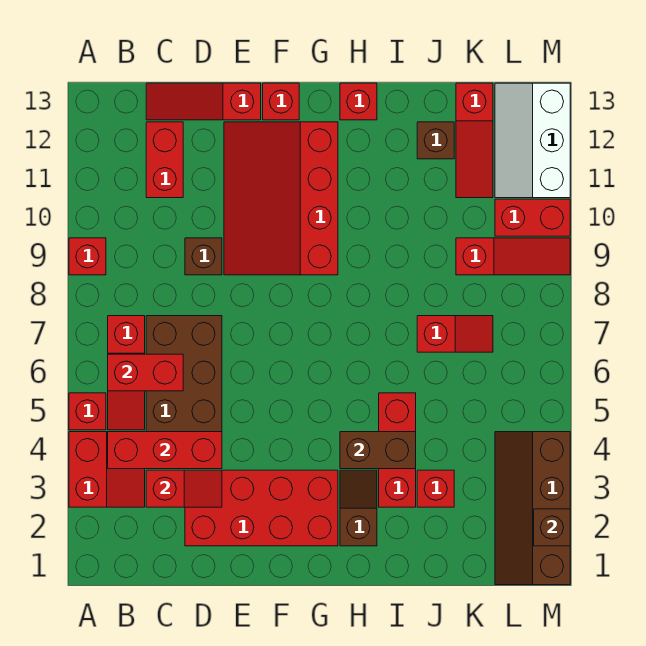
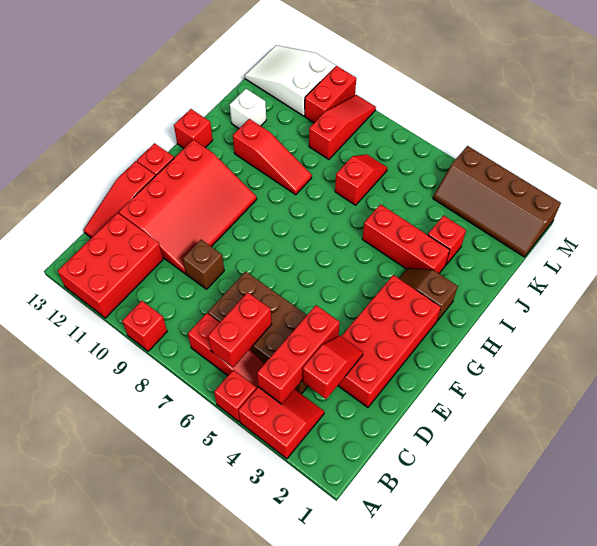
red 1x2 brick [146,122,183,198] -> red 2x3 brick [58,213,163,318]
red 3x4 slope [224,122,338,275] -> red 3x4 slope turned to [119,140,257,274]
brown 1x2 brick [340,432,416,469] -> none
brown 1x1 brick [417,122,454,159] -> white 1x1 brick [230,89,266,128]
red 1x3 slope [456,83,493,198] -> red 1x3 slope moved to [233,119,312,195]
white 2x3 slope [495,83,570,198] -> white 2x3 slope turned to [245,45,335,116]
brown 1x1 brick [534,509,570,546] -> none

